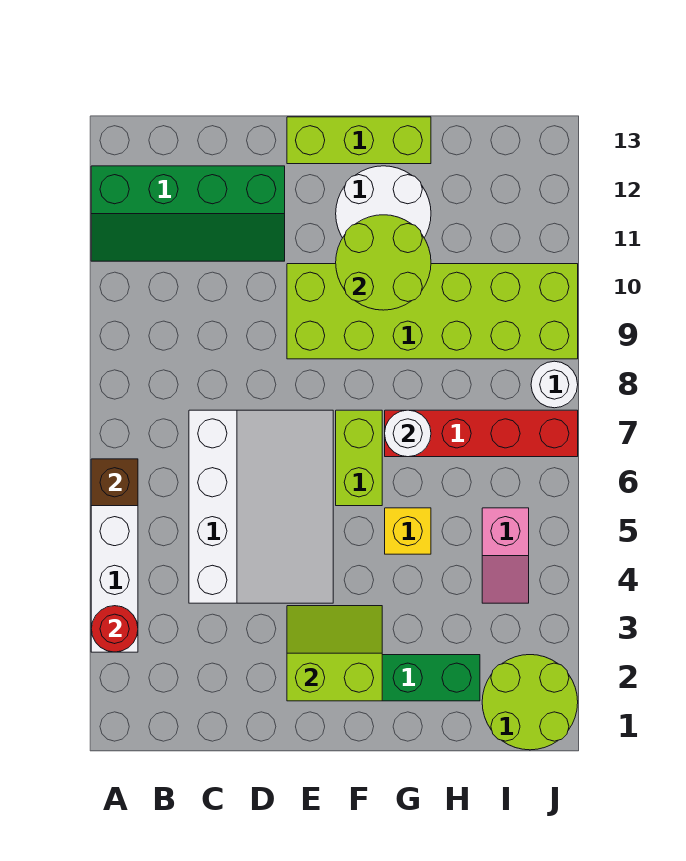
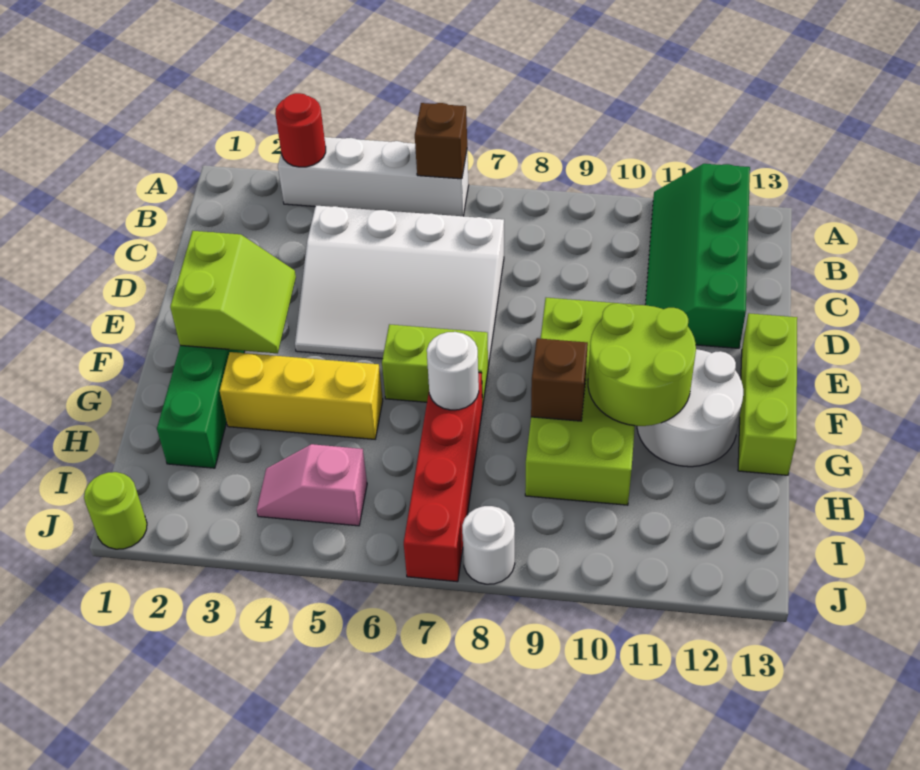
lime 2x6 brick [287,264,578,359] -> lime 2x4 brick [525,298,636,505]
yellow 1x1 brick [385,508,431,554] -> yellow 1x3 brick [220,352,383,439]
none -> brown 1x1 brick [531,338,588,421]
lime 2x2 round brick [482,655,578,750] -> lime 1x1 round brick [84,472,147,549]

